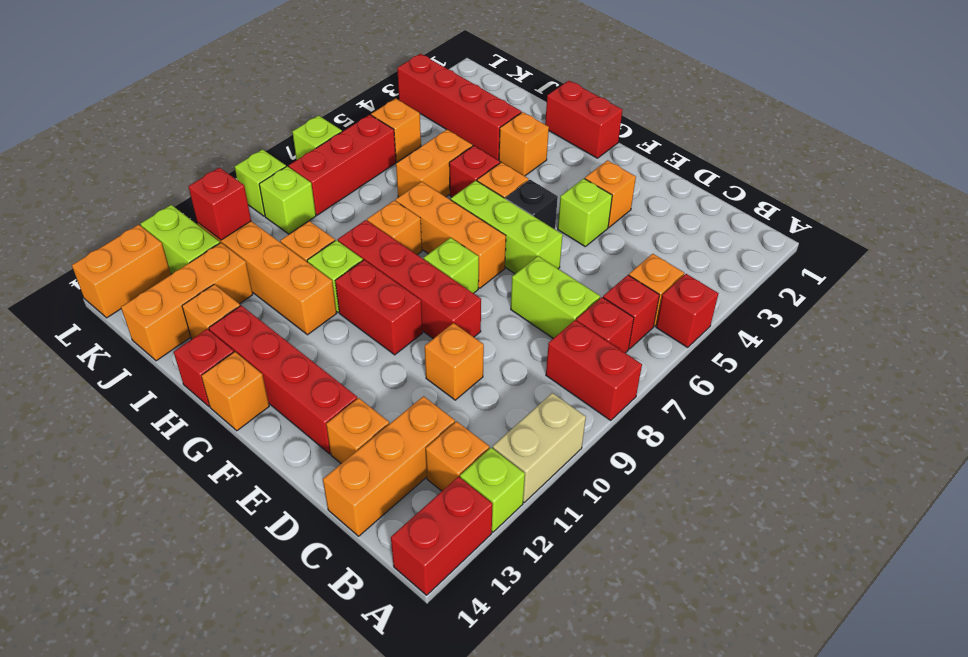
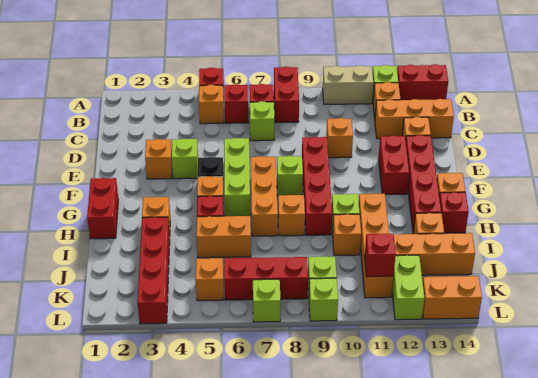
lime 1x2 brick [511,256,600,338] -> lime 1x1 brick [250,101,274,141]
red 1x2 brick [335,260,423,355] -> red 1x2 brick moved to [379,136,409,194]

